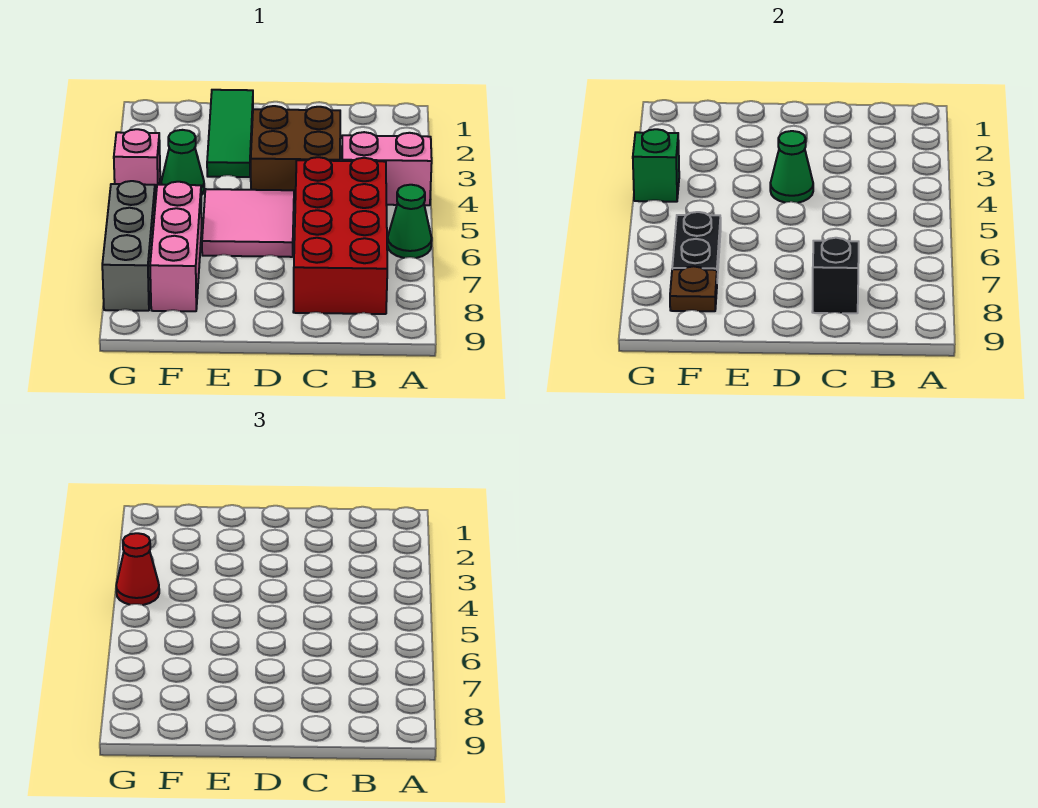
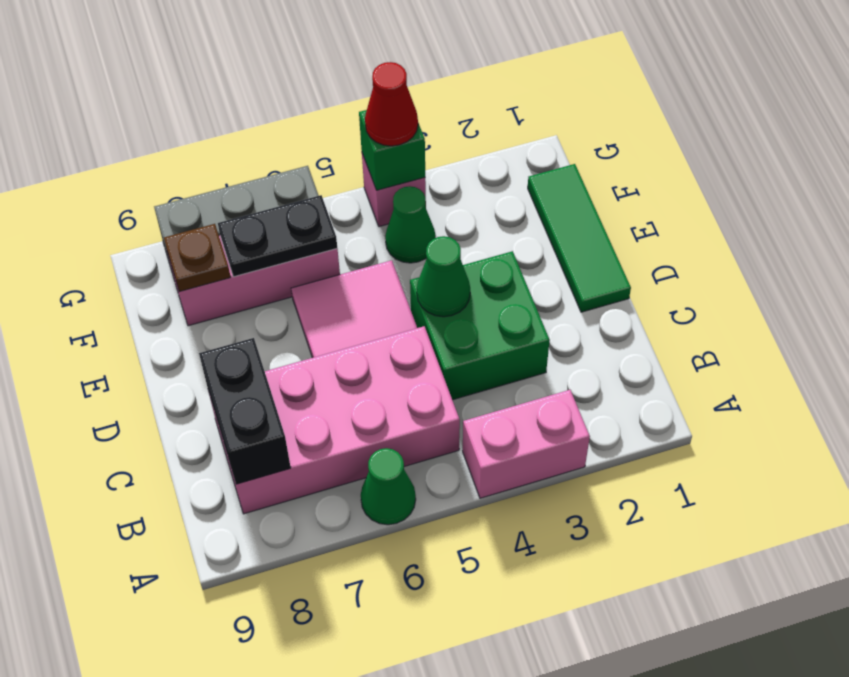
pink 1x2 brick [342,132,432,205] -> pink 1x2 brick turned to [463,390,590,498]
red 2x4 brick [293,157,387,314] -> pink 2x4 brick [209,326,460,514]
brown 2x2 brick [251,106,340,204] -> green 2x2 brick [410,251,550,400]
black 1x1 brick [812,238,859,313] -> black 1x2 brick [199,338,291,484]
green 1x3 tile [207,90,253,177] -> green 1x3 tile turned to [528,164,631,312]

